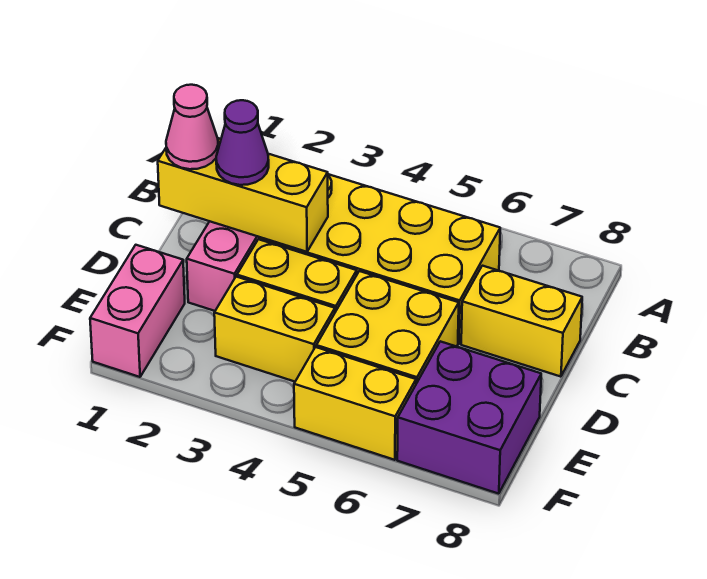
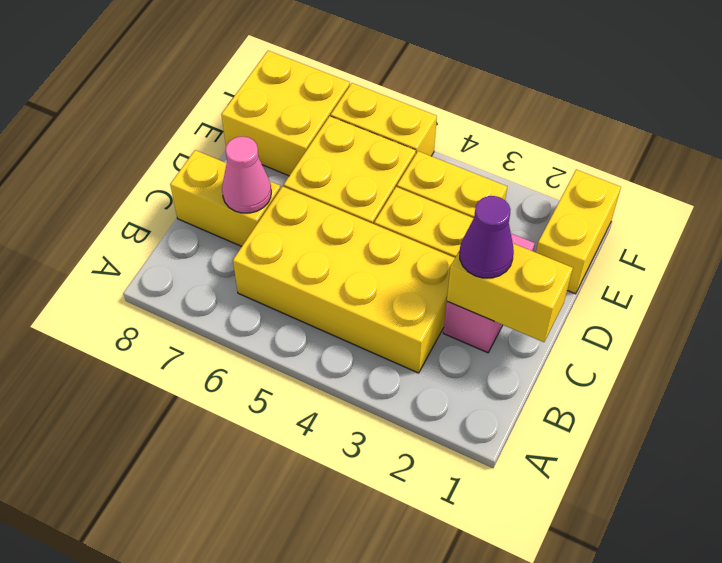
yellow 1x3 brick [158,138,328,252] -> yellow 1x2 brick [447,243,573,342]
pink 1x1 cone [166,85,218,169] -> pink 1x1 cone moved to [222,137,271,213]
pink 1x2 brick [90,245,185,377] -> yellow 1x2 brick [536,170,621,294]
purple 2x2 brick [397,341,541,494] -> yellow 2x2 brick [221,51,350,176]

